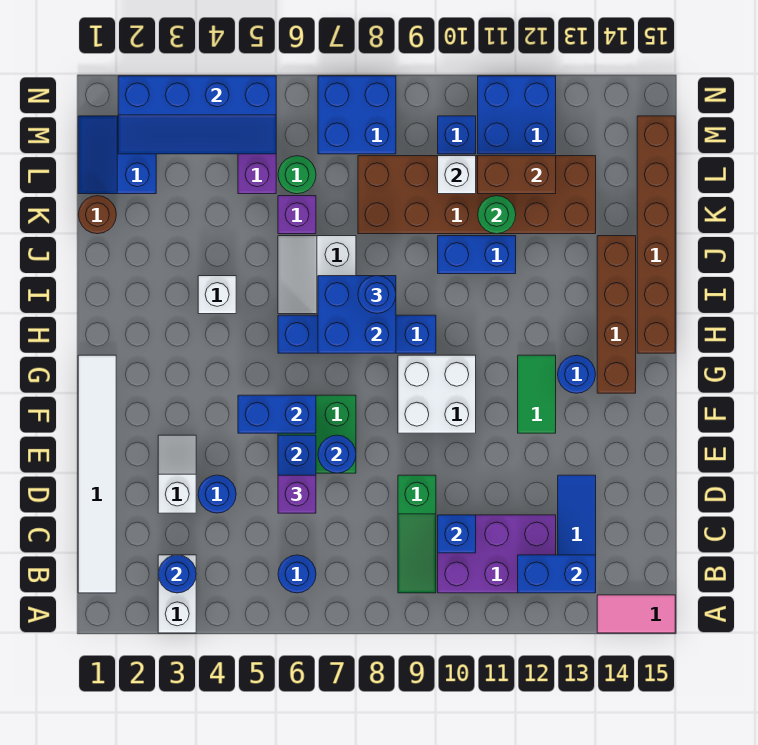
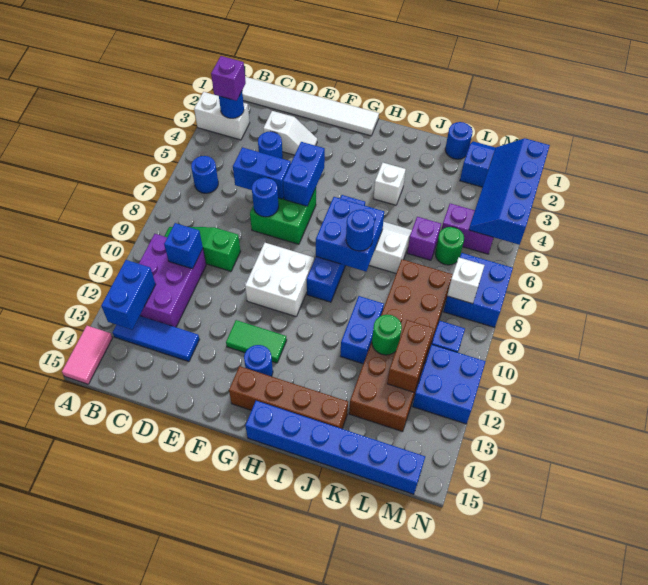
purple 1x1 brick [278,475,316,513] -> purple 1x1 brick moved to [211,56,246,101]
brown 1x6 brick [637,116,675,353] -> blue 1x6 brick [245,401,425,494]
brown 1x1 round brick [78,196,116,234] -> blue 1x1 round brick [445,122,473,159]
white 1x1 brick [438,156,476,194] -> white 1x1 brick moved to [447,257,485,304]

